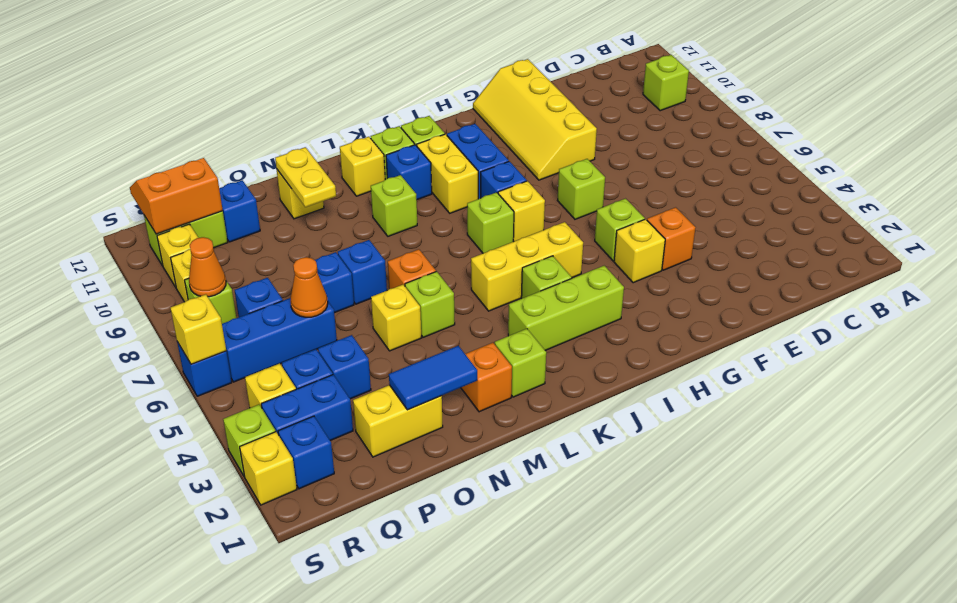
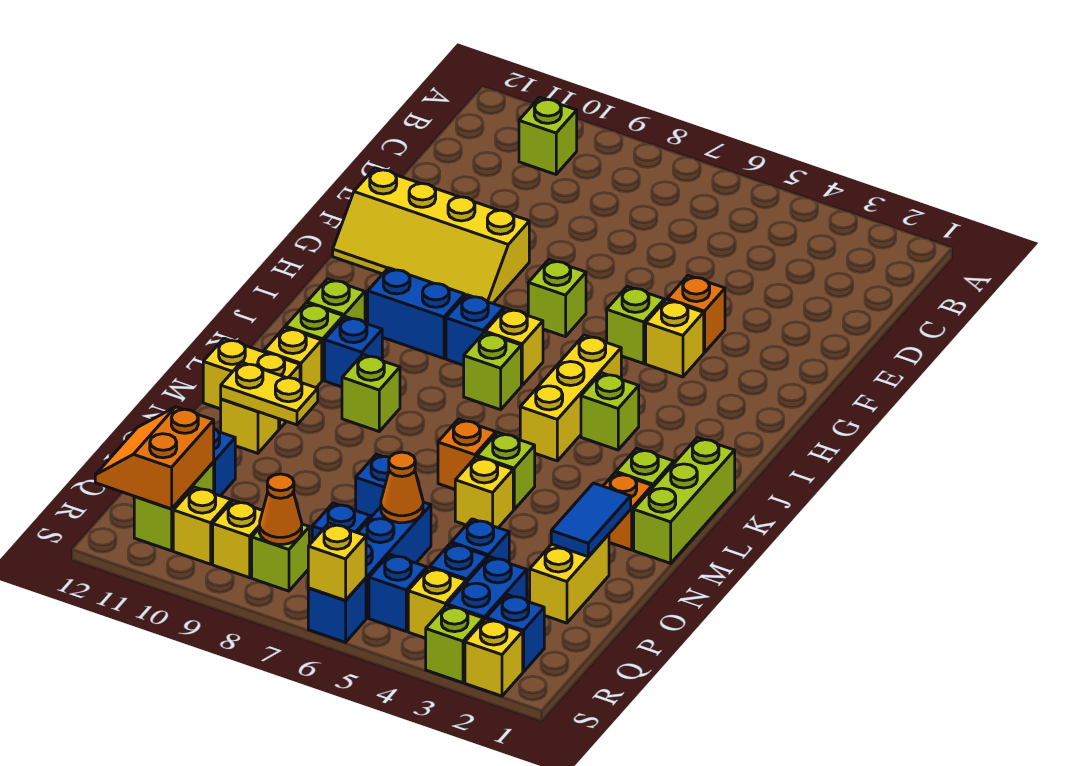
lime 1x3 brick [508,266,624,350] -> lime 1x3 brick moved to [634,437,735,563]
yellow 1x2 brick [417,134,478,213] -> yellow 1x2 brick moved to [203,338,300,429]
blue 1x1 brick [338,240,387,304] -> blue 1x1 brick moved to [369,554,427,631]

